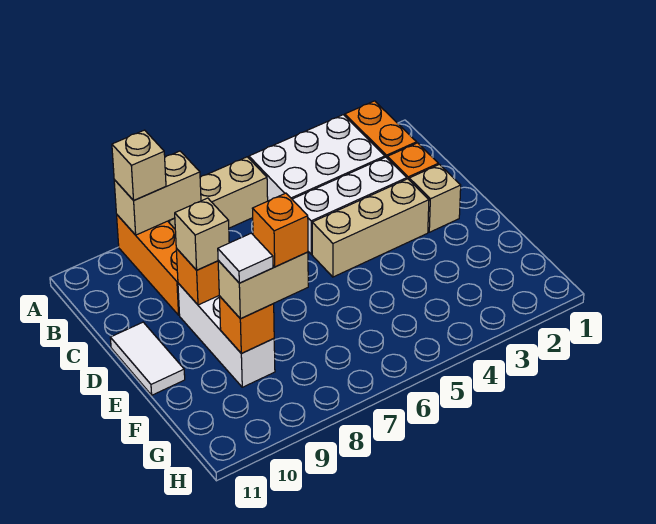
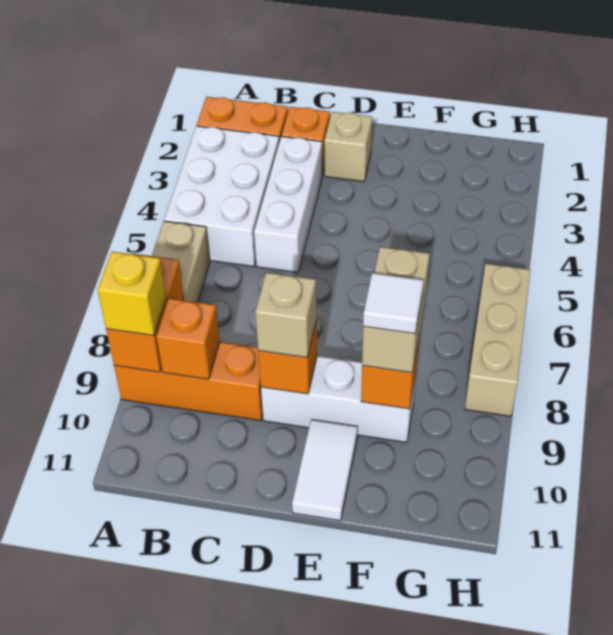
tan 1x2 brick [114,151,201,235] -> orange 1x2 brick [106,254,184,372]
tan 1x1 brick [112,130,166,200] -> yellow 1x1 brick [98,252,166,335]
tan 1x3 brick [312,179,429,277] -> tan 1x3 brick moved to [465,264,530,416]
white 1x2 tile [110,322,185,395] -> white 1x2 tile turned to [292,420,358,521]
orange 1x1 brick [252,193,308,267] -> orange 1x1 brick moved to [156,298,220,379]

